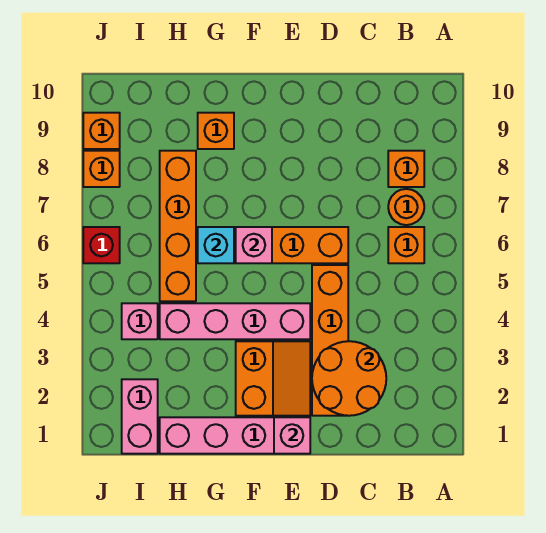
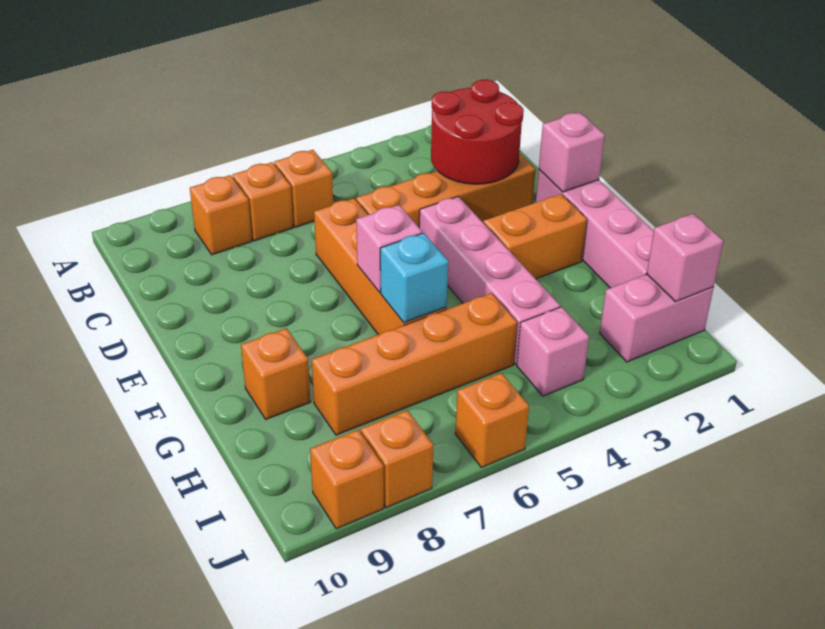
orange 1x1 round brick [388,189,424,225] -> orange 1x1 brick [232,162,293,241]
orange 2x2 round brick [312,341,386,416] -> red 2x2 round brick [431,80,524,184]
none -> pink 1x1 brick [647,214,723,302]
red 1x1 brick [83,227,120,263] -> orange 1x1 brick [455,373,529,467]

